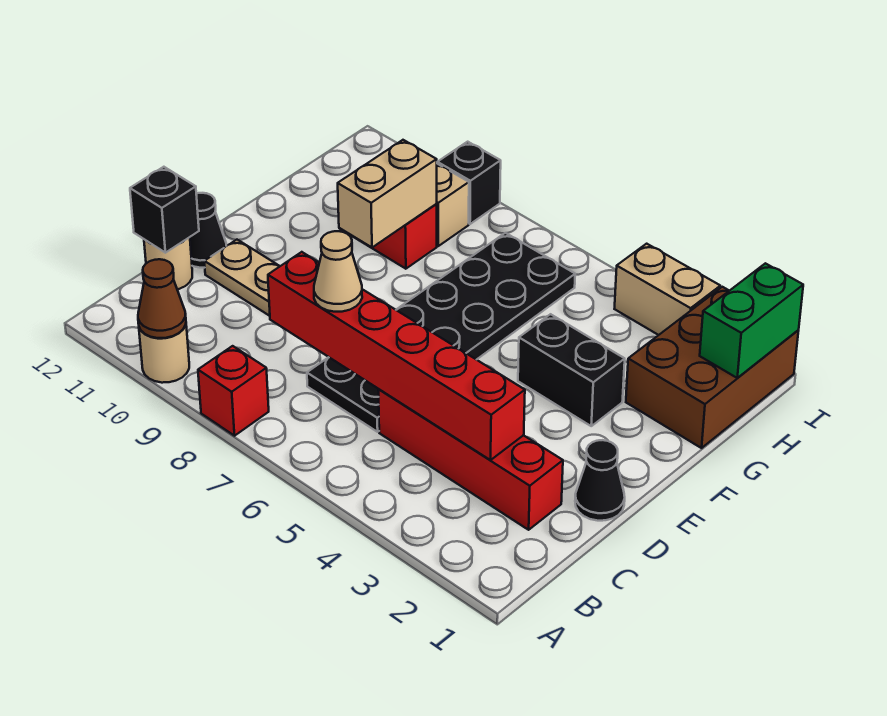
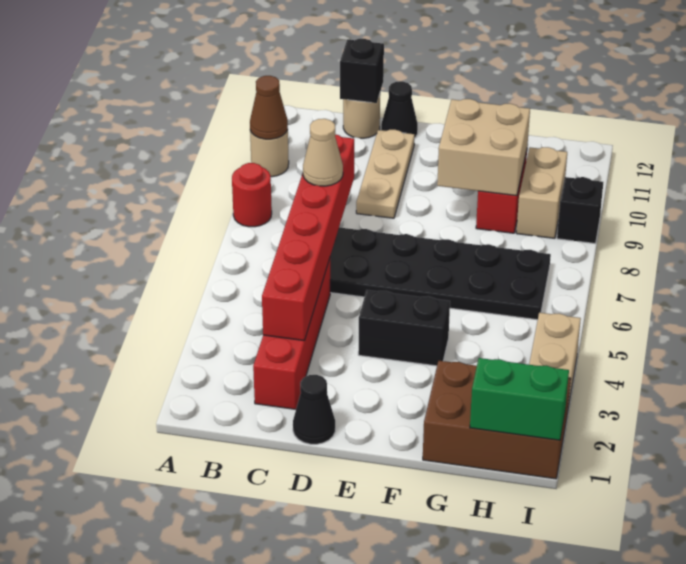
red 1x1 brick [198,346,269,436] -> red 1x1 round brick [232,163,272,227]
black 1x2 brick [518,314,625,426] -> black 1x2 brick turned to [358,290,450,366]
tan 1x2 brick [338,140,437,247] -> tan 2x2 brick [437,99,530,196]

